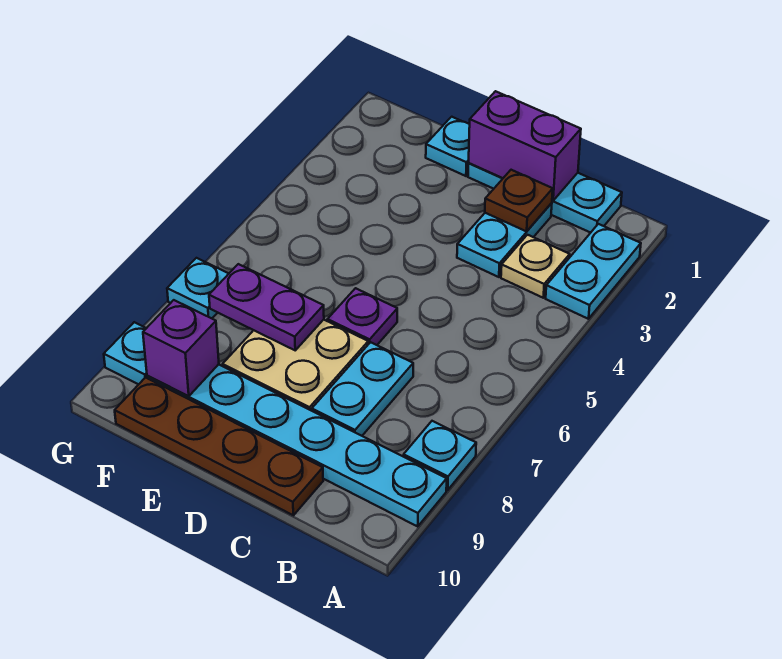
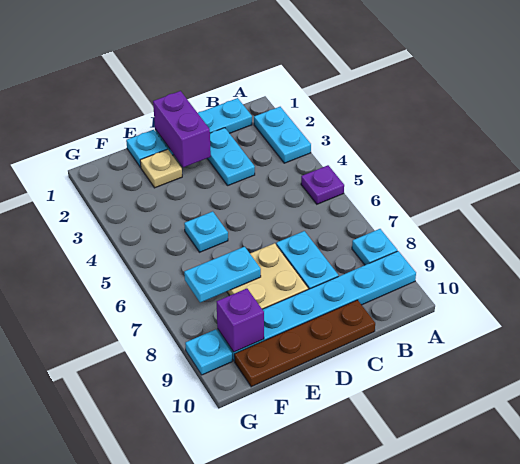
tan 1x1 plate [501,235,570,298] -> tan 1x1 plate moved to [140,149,182,188]
purple 1x2 brick [469,91,581,201] -> purple 1x2 brick turned to [153,91,211,167]
brown 1x1 plate [485,170,553,231] -> none
purple 1x1 plate [327,288,397,345] -> purple 1x1 plate moved to [301,165,344,204]
purple 1x2 plate [209,264,324,350] -> cyan 1x2 plate [184,247,261,303]
cyan 1x1 plate [167,258,229,318] -> cyan 1x1 plate moved to [184,211,228,252]

